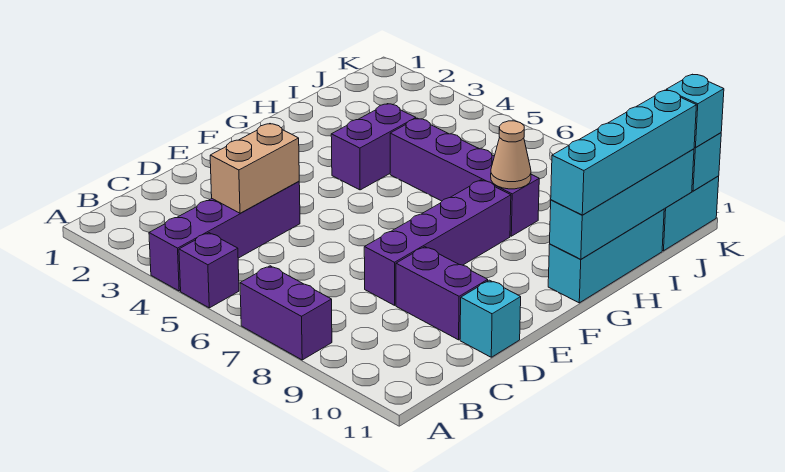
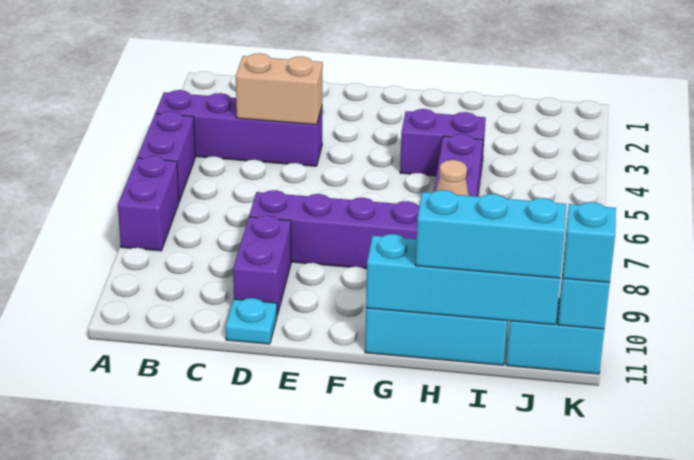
purple 1x1 brick [179,233,239,308] -> purple 1x2 brick [137,111,195,201]
cyan 1x1 brick [460,280,521,357] -> cyan 1x1 plate [226,298,277,344]
cyan 1x4 brick [551,90,696,215] -> cyan 1x3 brick [416,190,566,278]

